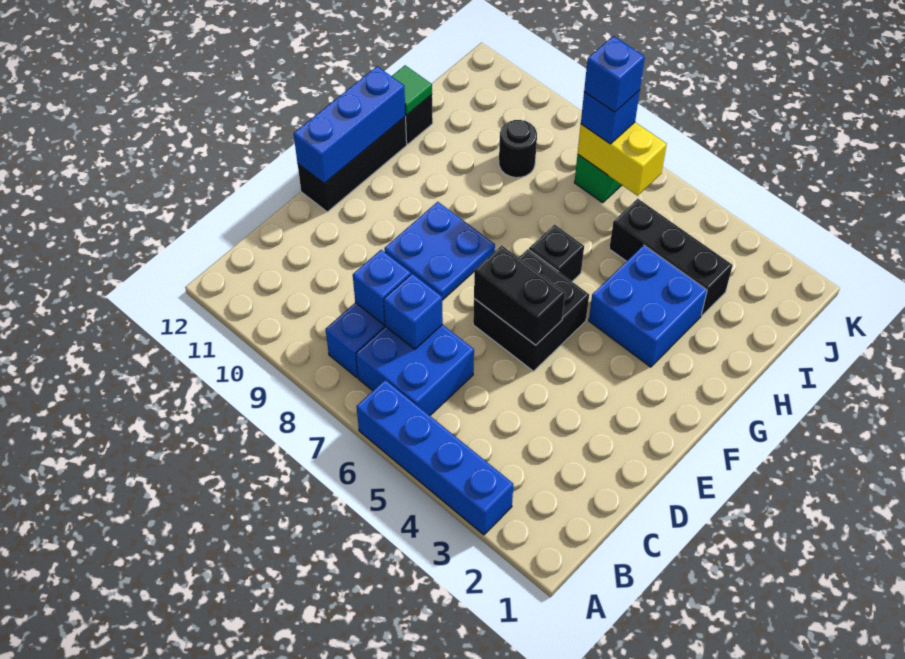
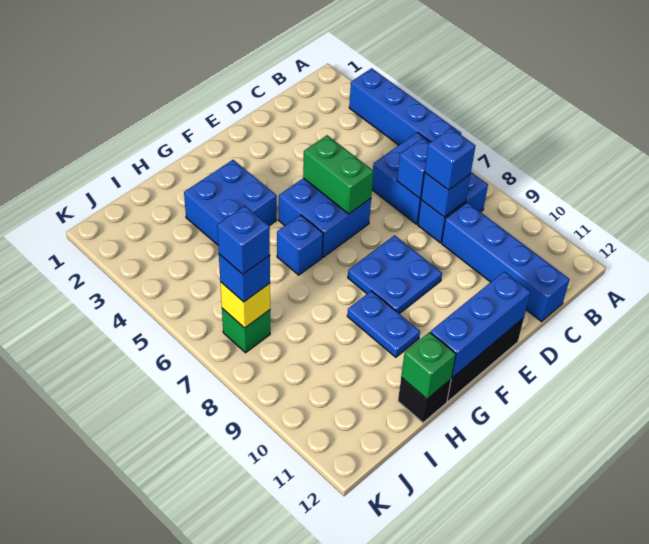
none -> blue 1x1 brick [425,128,475,190]
none -> blue 1x4 brick [442,202,570,322]
black 2x2 brick [473,249,589,371] -> blue 2x2 brick [279,178,371,257]
black 1x2 brick [474,246,565,345] -> green 1x2 brick [303,135,374,214]
black 1x1 brick [529,225,584,281] -> blue 1x1 brick [277,215,323,275]
none -> blue 1x2 plate [347,291,420,357]
green 1x1 tile [392,65,432,115] -> green 1x1 brick [401,332,456,399]
black 1x3 brick [609,199,733,315] -> none
black 1x1 round brick [499,120,537,178] -> none
yellow 1x2 brick [578,122,667,196] -> yellow 1x1 brick [220,282,270,328]

